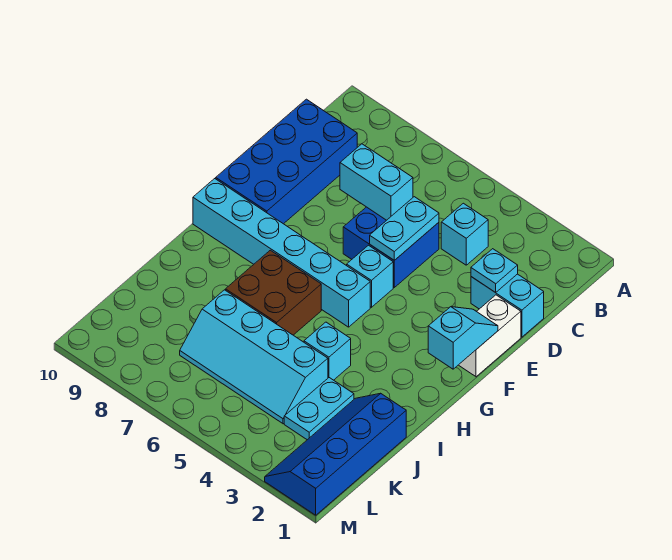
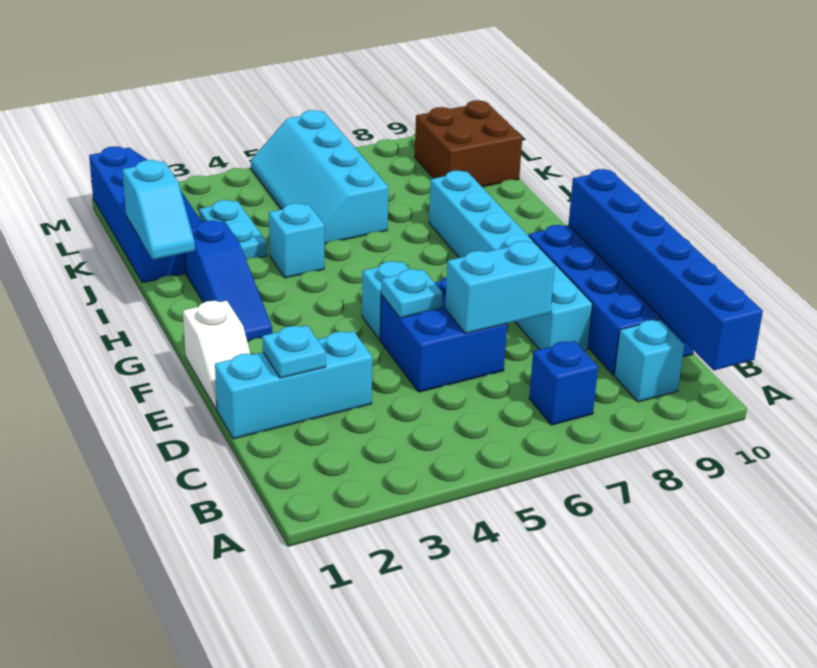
none -> blue 1x6 brick [568,169,763,370]
none -> blue 1x1 brick [529,341,598,425]
cyan 1x1 brick [441,203,488,265] -> cyan 1x1 brick moved to [614,320,684,402]
cyan 1x2 brick [471,274,544,337] -> cyan 1x3 brick [215,331,372,439]
cyan 1x2 plate [370,197,439,260] -> cyan 1x1 plate [381,269,443,318]
white 1x2 brick [459,295,521,377] -> white 1x2 slope [183,301,251,410]
cyan 1x2 slope [428,307,498,369] -> cyan 1x2 slope moved to [122,160,195,260]
none -> blue 1x3 slope [185,220,272,342]
cyan 1x6 brick [193,179,370,327] -> cyan 1x6 brick turned to [429,171,592,351]
brown 2x2 brick [226,250,321,335] -> brown 2x2 brick moved to [415,100,522,187]
cyan 2x4 slope [180,290,328,424] -> cyan 2x4 slope turned to [251,110,388,244]

